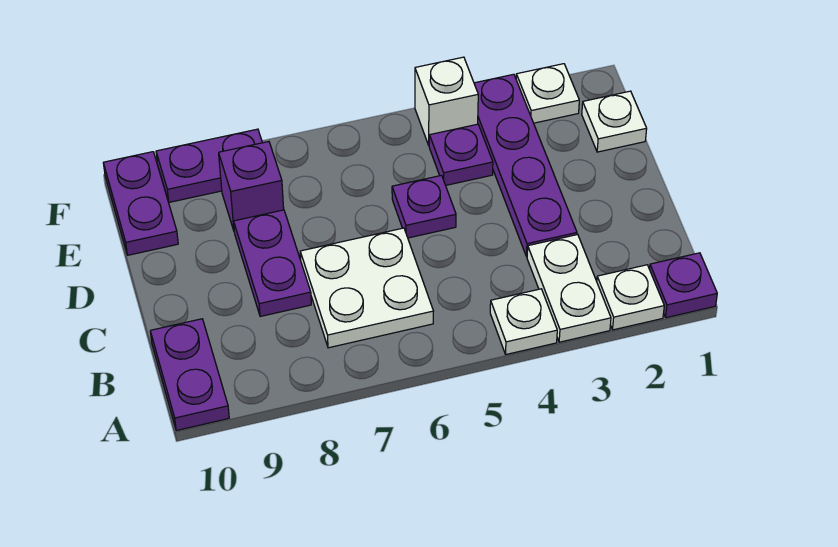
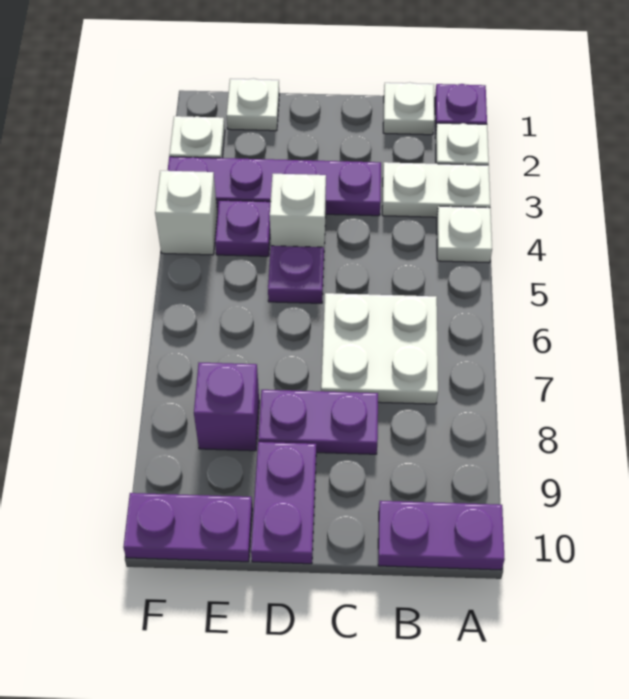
none -> white 1x1 plate [383,82,434,135]
none -> white 1x1 brick [270,174,326,247]
purple 1x2 plate [156,129,262,202] -> purple 1x2 plate moved to [251,442,316,564]

